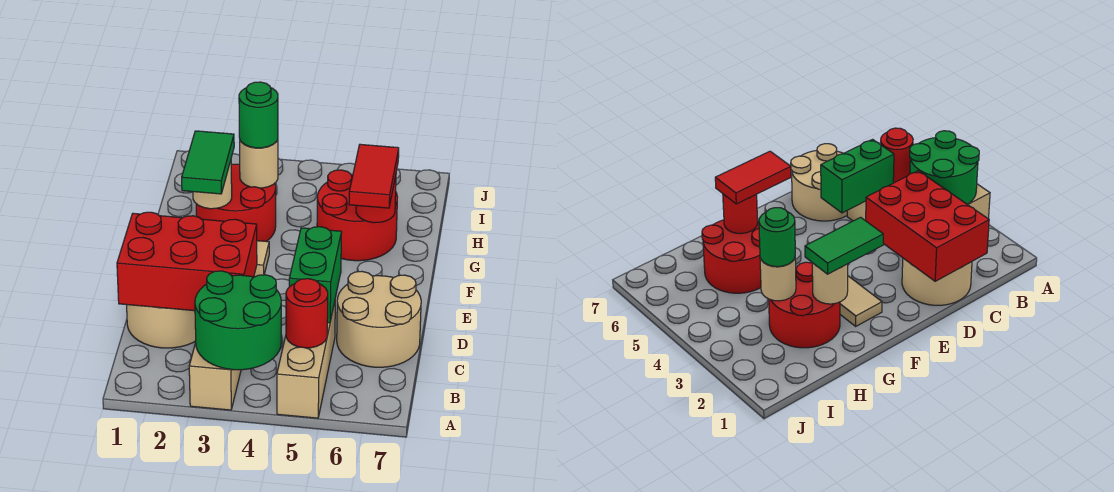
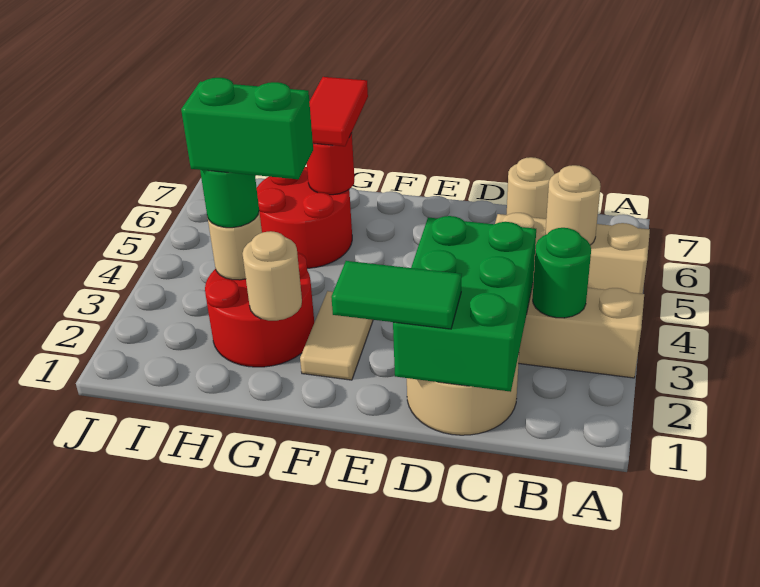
green 2x2 round brick [195,271,281,370] -> green 1x1 round brick [533,228,591,318]
red 1x1 round brick [286,279,328,348] -> tan 1x1 round brick [546,165,601,245]
red 2x3 brick [117,212,257,311] -> green 2x3 brick [393,216,536,392]
green 1x2 brick [289,227,342,323] -> green 1x2 brick moved to [181,78,313,179]
tan 2x2 round brick [337,271,421,367] -> tan 1x1 round brick [507,157,554,219]
green 1x2 tile [182,131,234,194] -> green 1x2 tile moved to [331,261,462,329]
red 1x2 tile [349,144,399,208] -> red 1x2 tile turned to [309,77,368,146]

